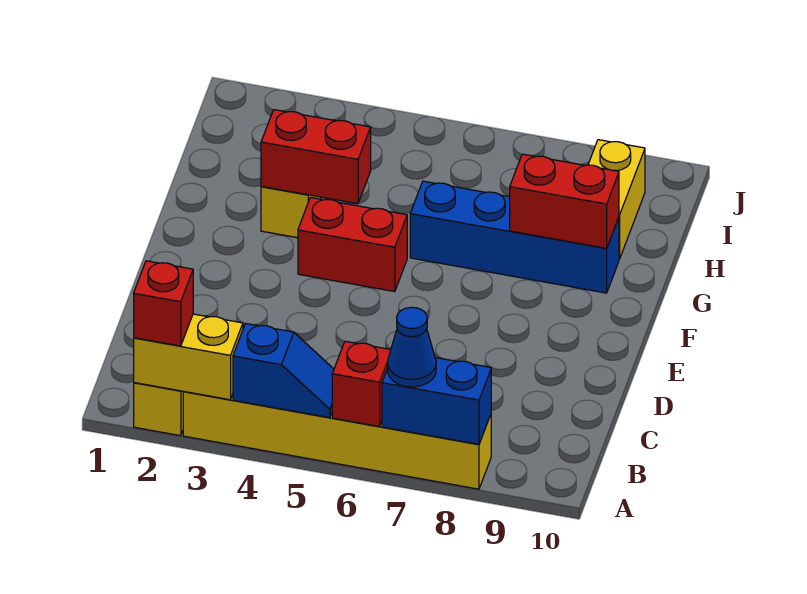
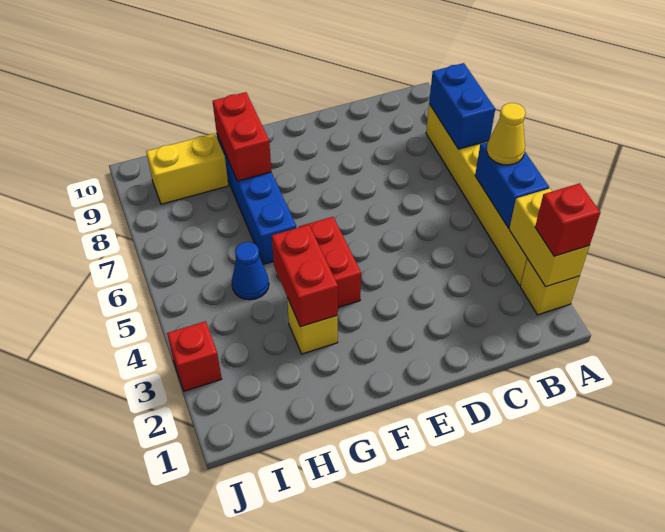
blue 1x2 slope [233,323,334,418] -> blue 1x2 brick [475,142,549,228]
none -> yellow 1x1 cone [487,103,526,165]
red 1x1 brick [332,341,391,427] -> red 1x1 brick moved to [167,321,222,391]
blue 1x1 cone [388,307,436,387] -> blue 1x1 cone moved to [232,242,269,300]

